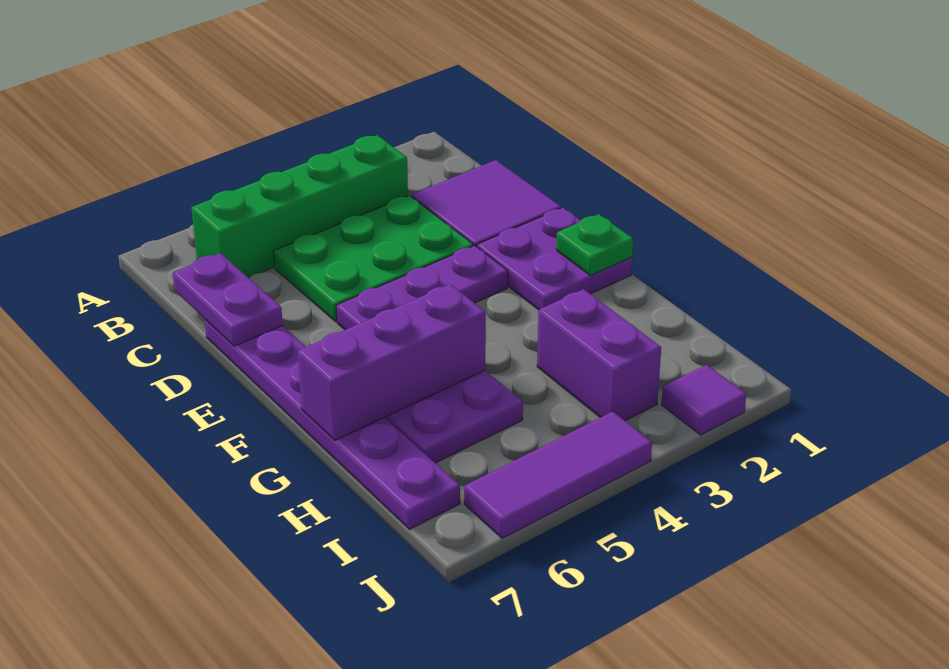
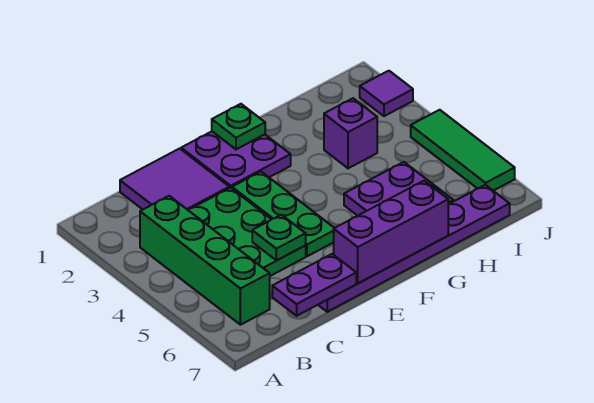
none -> green 1x1 plate [252,215,306,260]
purple 1x3 plate [336,246,508,330] -> green 1x3 plate [232,172,334,256]
purple 1x3 brick [298,284,486,440] -> purple 1x3 brick turned to [334,181,448,283]
purple 1x2 brick [537,289,661,421] -> purple 1x1 brick [324,98,377,168]
purple 1x3 tile [464,412,652,538] -> green 1x3 tile [411,110,515,191]

